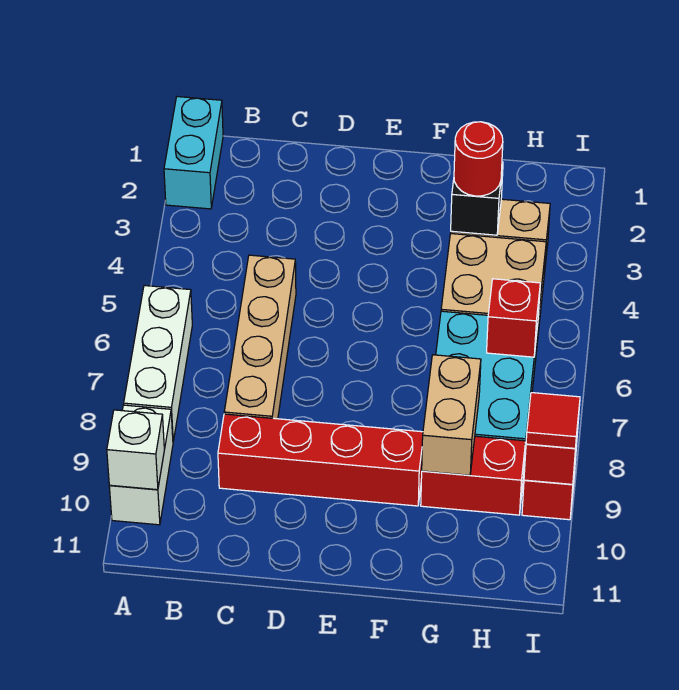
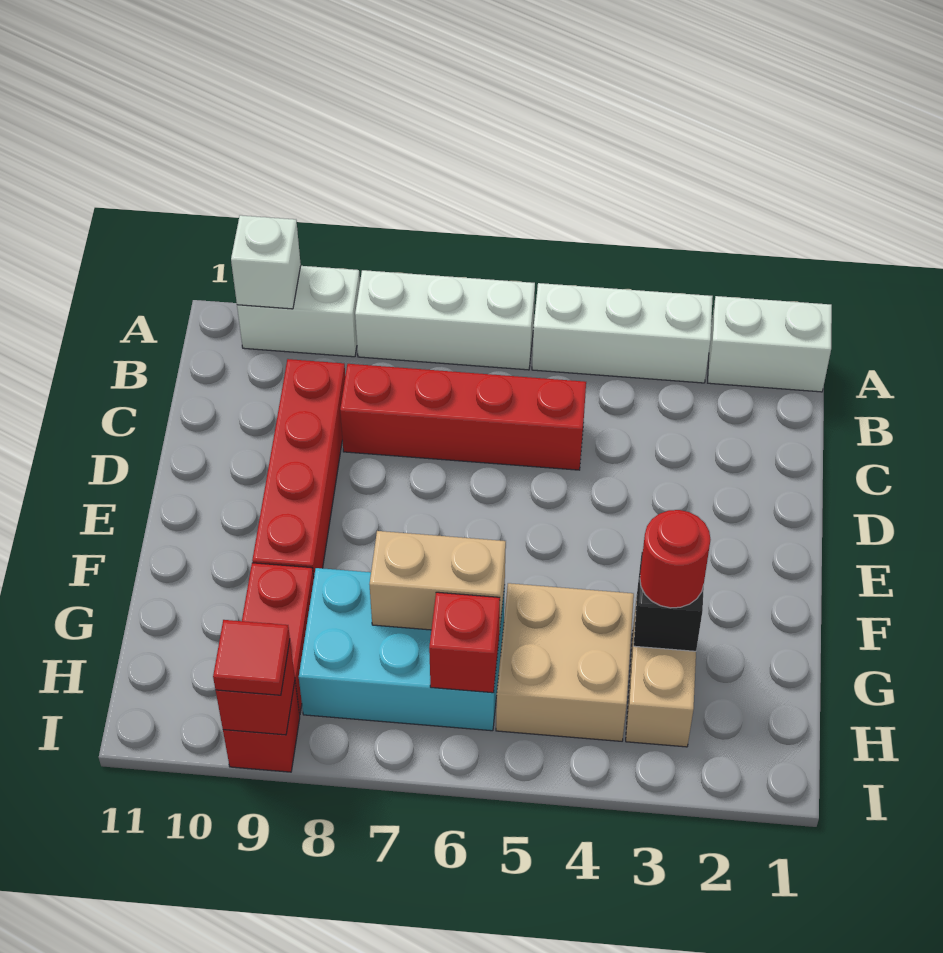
cyan 1x2 brick [164,97,223,209] -> white 1x2 brick [708,296,832,392]
none -> white 1x3 brick [532,283,713,383]
tan 1x4 brick [224,255,296,419] -> red 1x4 brick [340,364,586,470]
tan 1x2 brick [422,355,481,475] -> tan 1x2 brick moved to [369,531,506,634]

